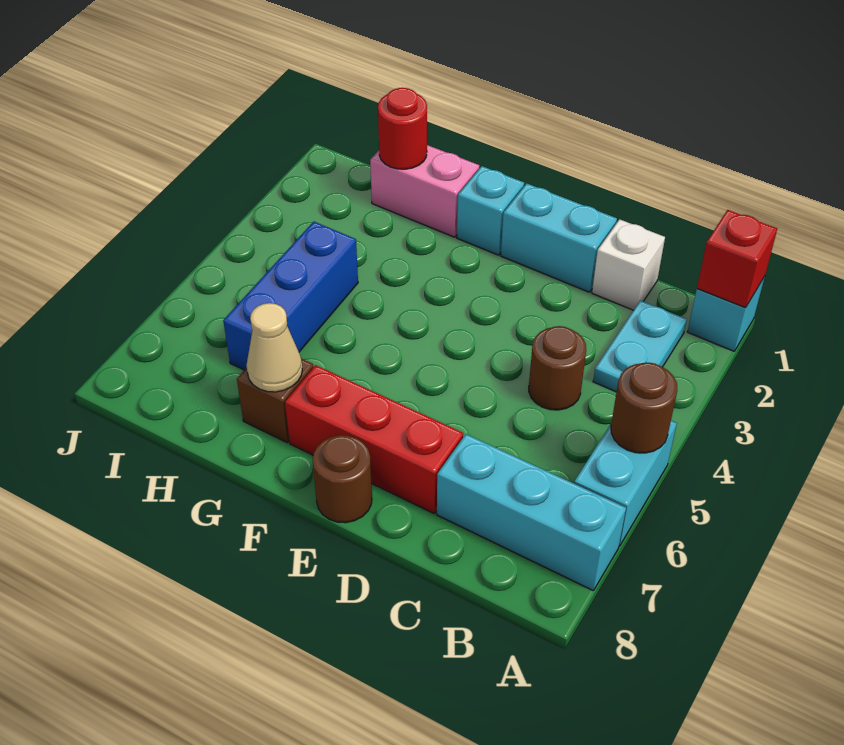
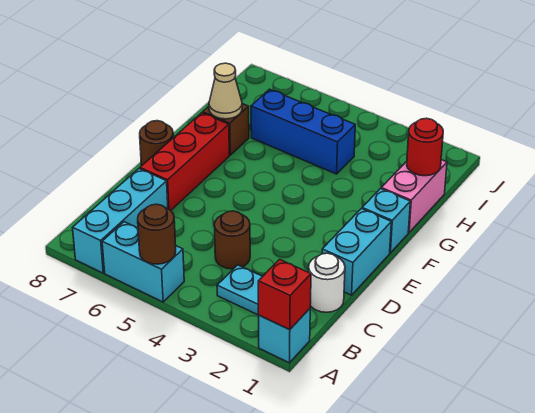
white 1x1 brick [592,219,665,310] -> white 1x1 round brick [309,253,345,312]

